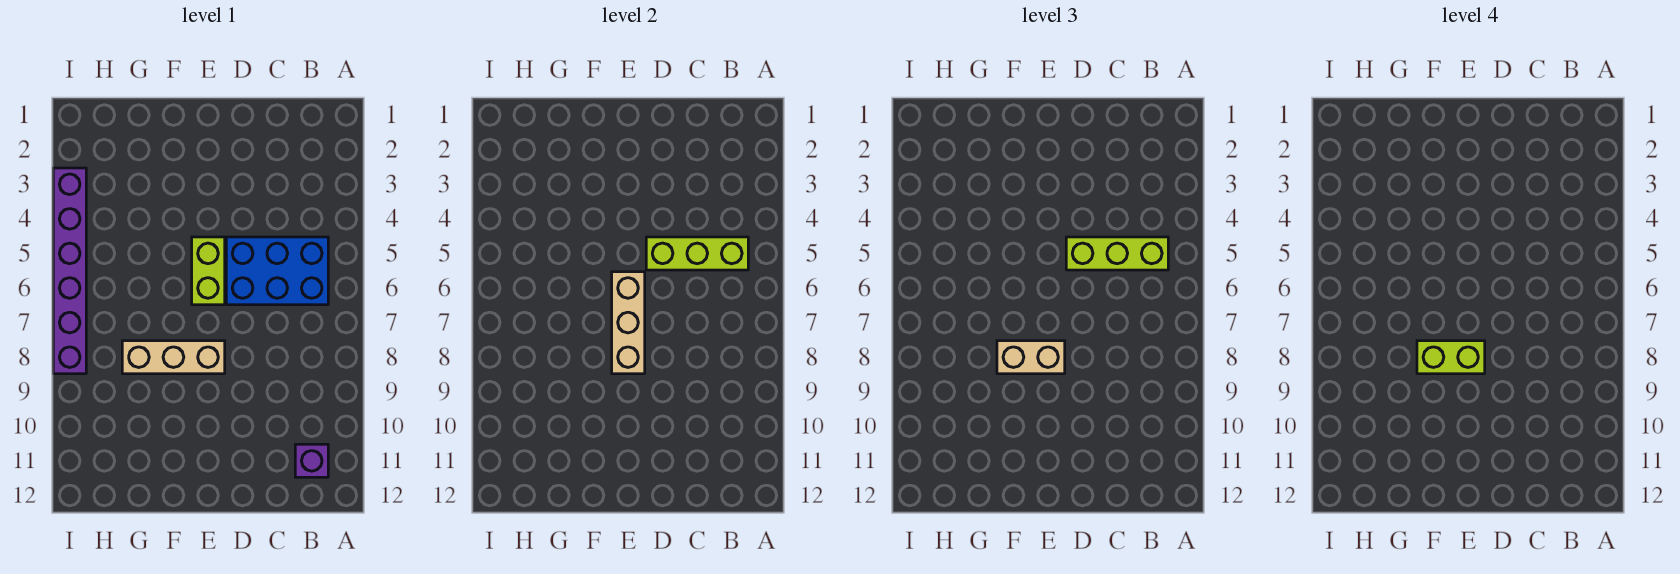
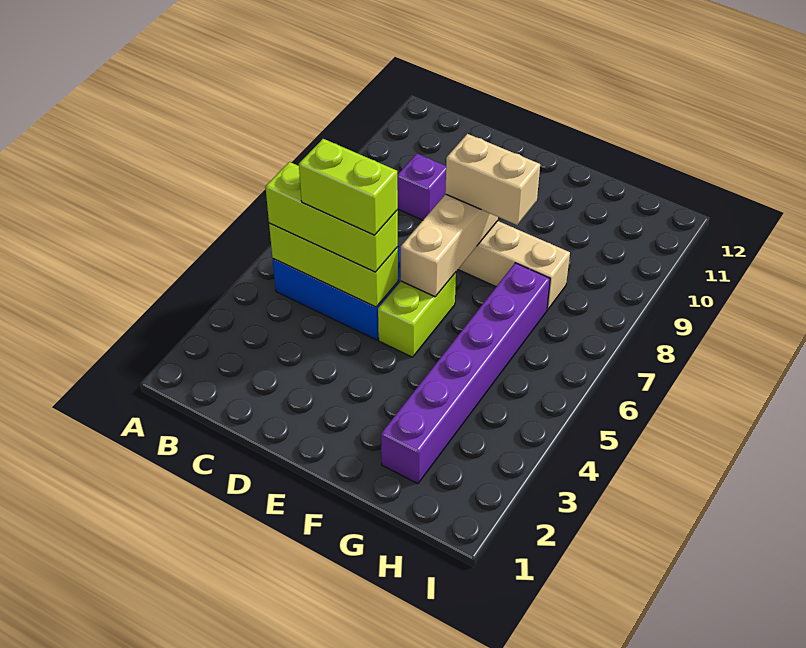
purple 1x1 brick [295,444,328,477] -> purple 1x1 brick moved to [397,154,446,220]
lime 1x2 brick [1417,341,1485,374] -> lime 1x2 brick moved to [299,139,398,235]
purple 1x6 brick [53,168,86,374] -> purple 1x6 brick moved to [381,263,550,484]

